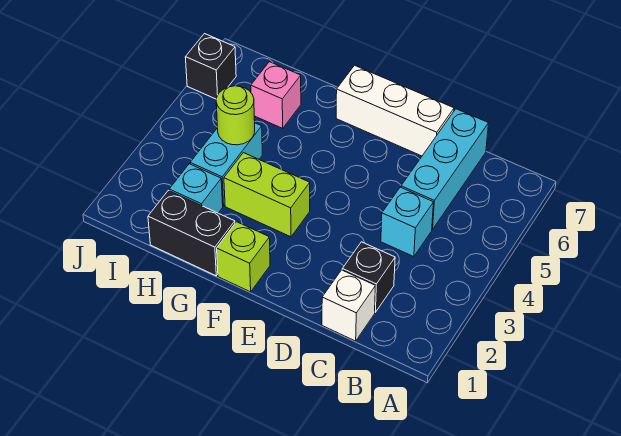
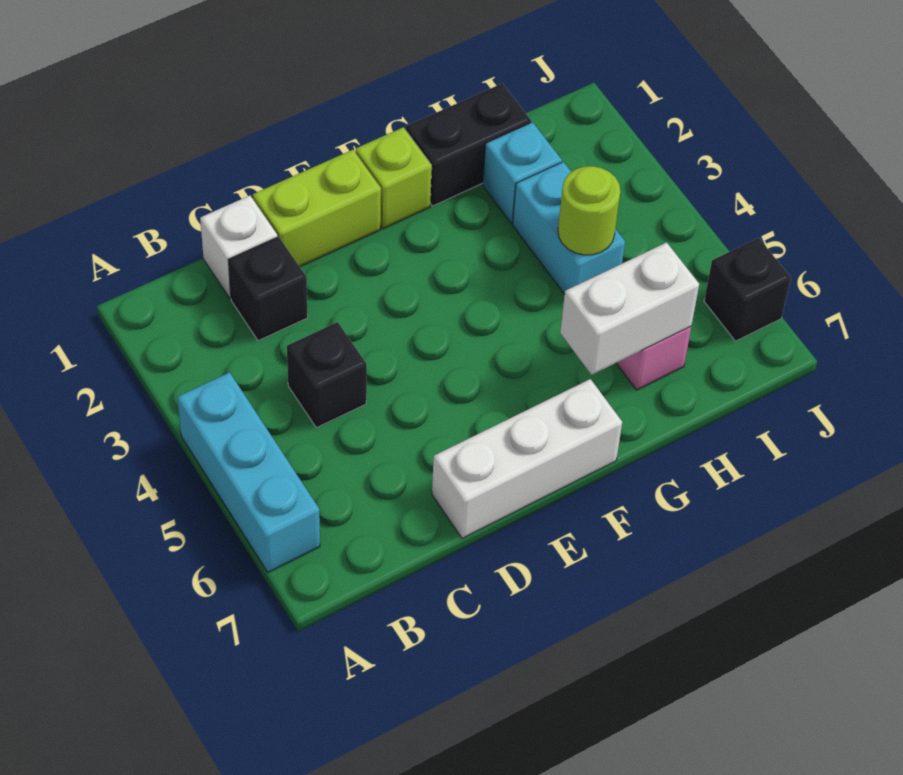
cyan 1x1 brick [381,187,434,257] -> black 1x1 brick [287,322,367,428]
cyan 1x3 brick [401,109,489,229] -> cyan 1x3 brick moved to [177,372,320,572]
lime 1x2 brick [224,153,310,237] -> lime 1x2 brick moved to [253,150,381,267]
none -> white 1x2 brick [560,242,699,375]

